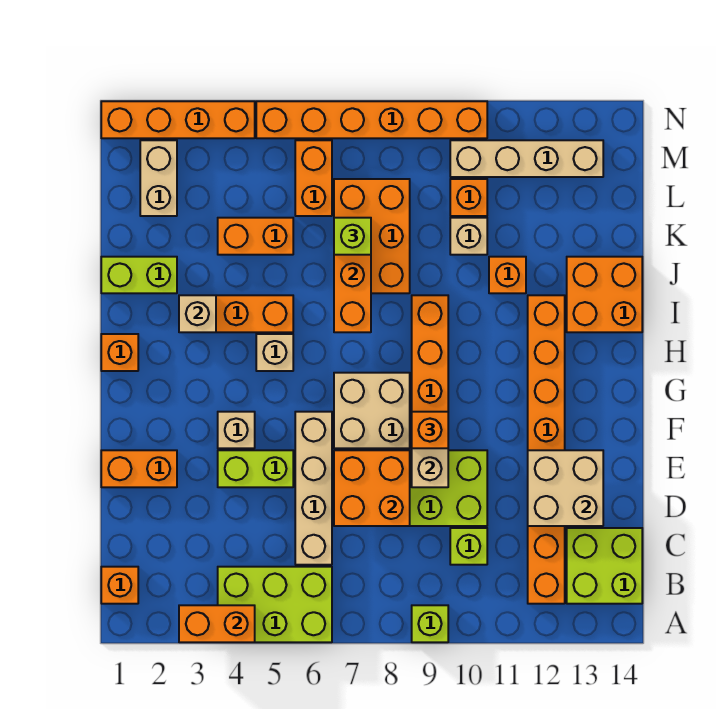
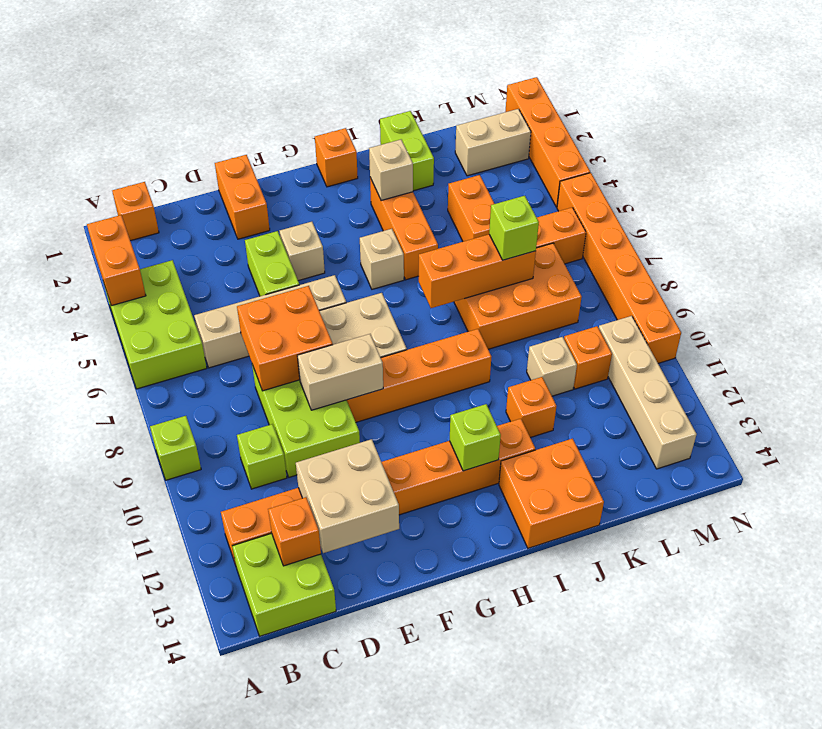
orange 1x1 brick [412,412,448,448] -> orange 1x1 brick moved to [268,497,321,566]
none -> lime 1x1 brick [450,404,501,471]

